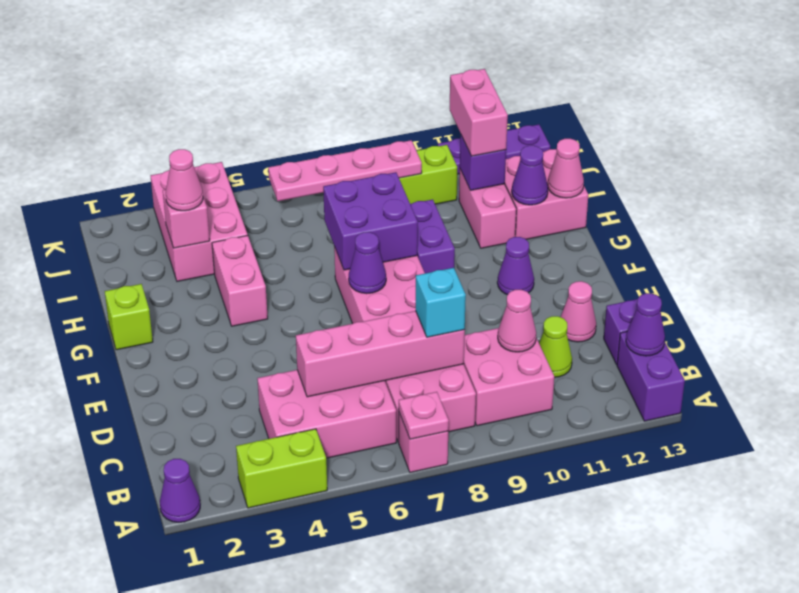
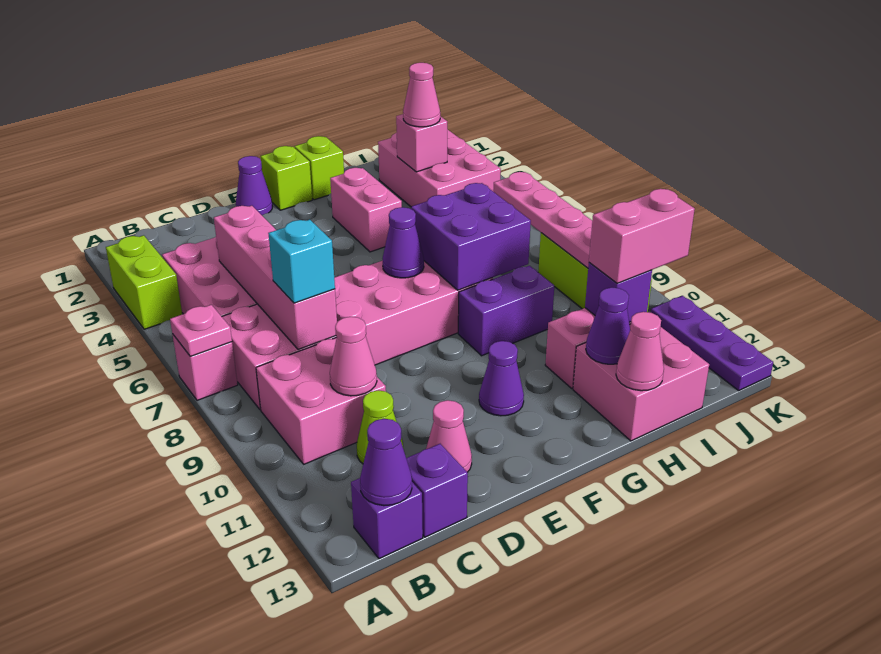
purple 1x1 cone [160,459,200,522] -> purple 1x1 cone moved to [236,156,272,215]
purple 1x2 brick [617,332,685,421] -> purple 1x1 brick [351,478,423,559]
none -> lime 1x1 brick [261,146,312,210]
pink 1x2 brick [212,236,268,326] -> pink 1x2 brick turned to [330,168,402,252]
pink 2x3 brick [151,162,248,281] -> pink 2x3 brick turned to [378,129,501,207]

